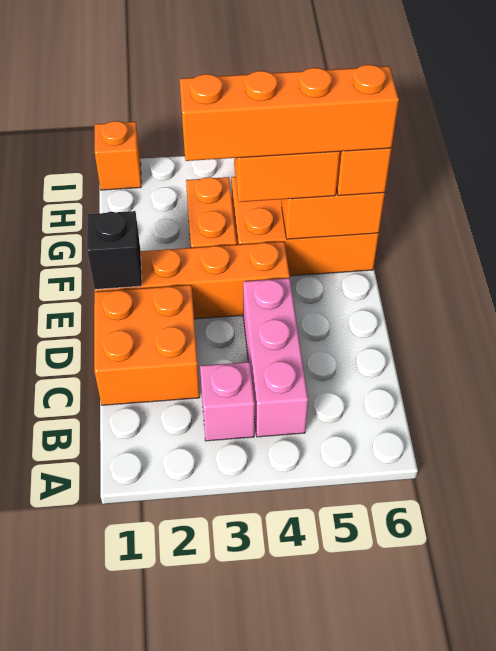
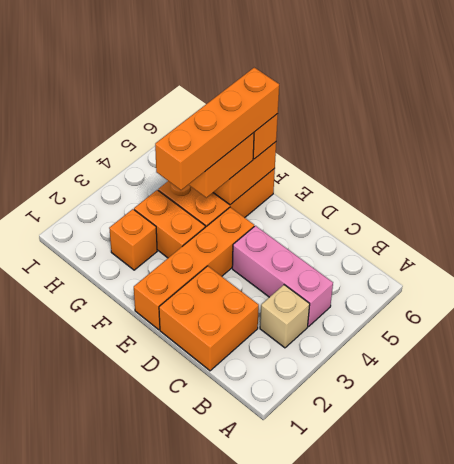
pink 1x1 brick [200,362,255,441] -> tan 1x1 brick [260,285,310,348]
black 1x1 brick [87,211,142,289] -> none
orange 1x1 brick [95,121,141,190] -> orange 1x1 brick moved to [109,209,157,270]

